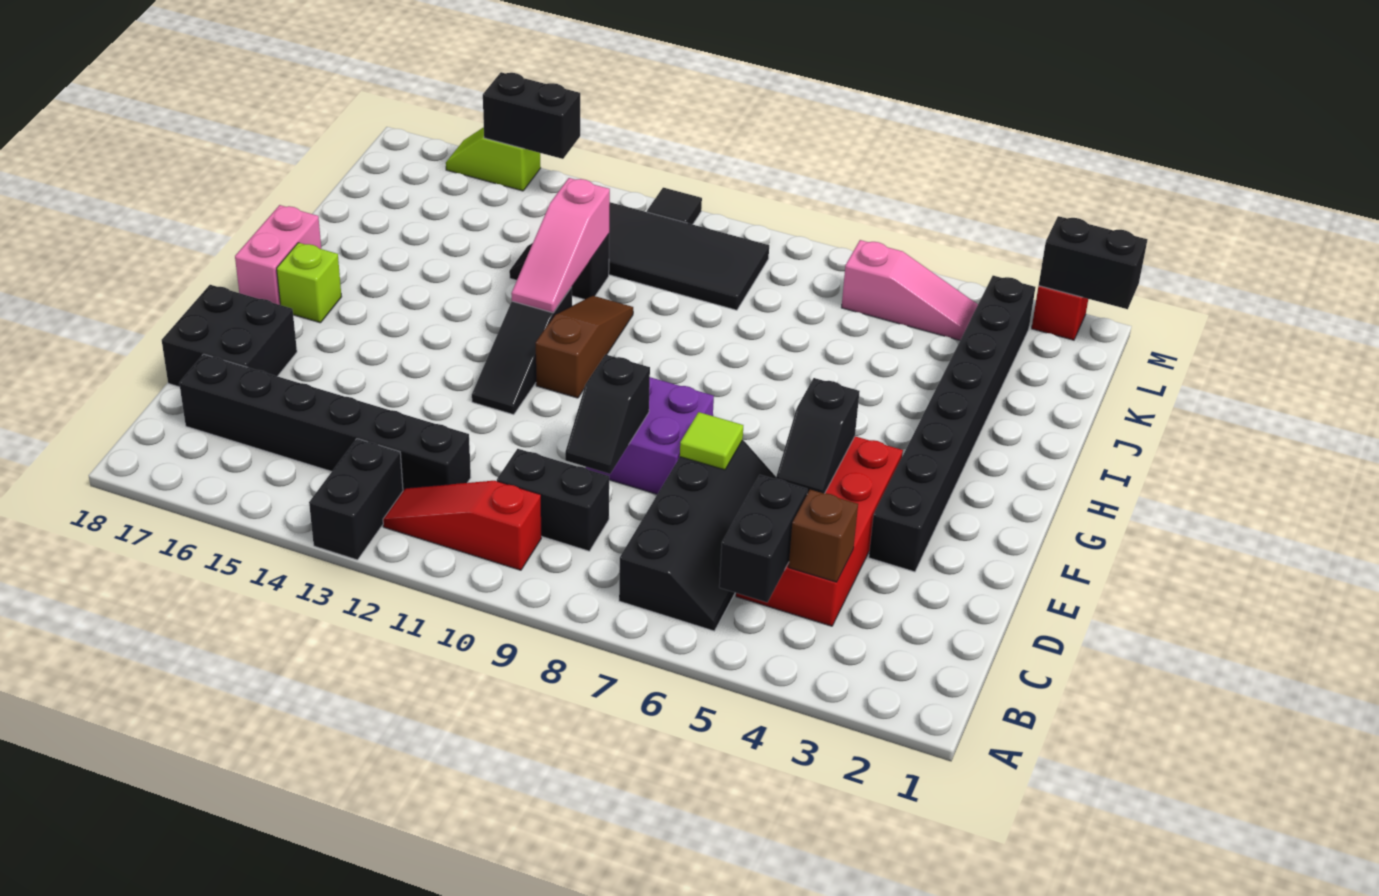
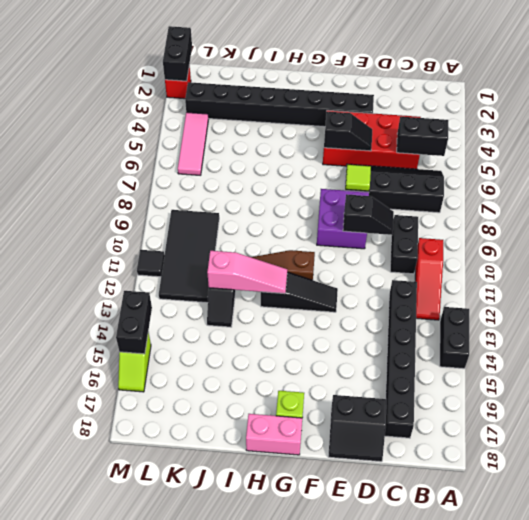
black 1x2 brick [309,439,403,560] -> black 1x2 brick turned to [440,307,469,369]
brown 1x1 brick [789,490,858,582] -> none
black 2x2 brick [162,285,297,387] -> black 2x2 slope [328,395,387,462]
pink 1x3 slope [841,240,978,340] -> pink 1x3 tile [178,112,209,175]

